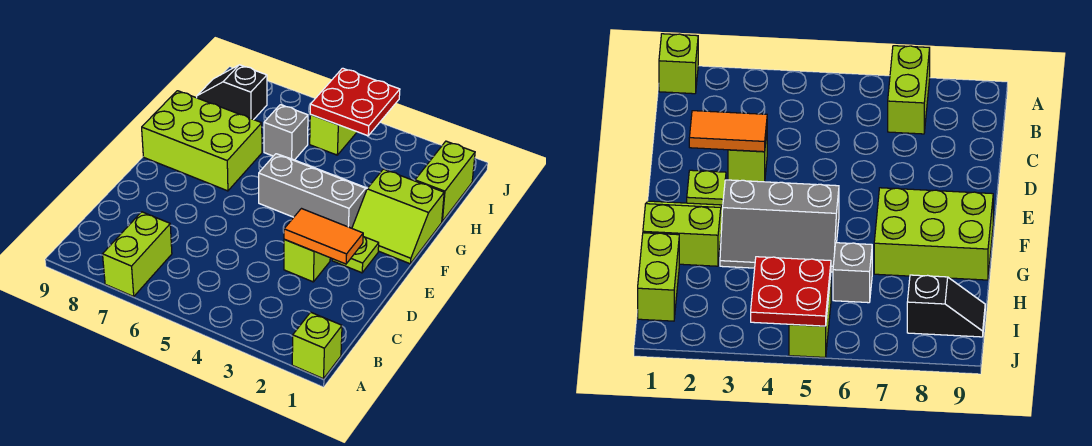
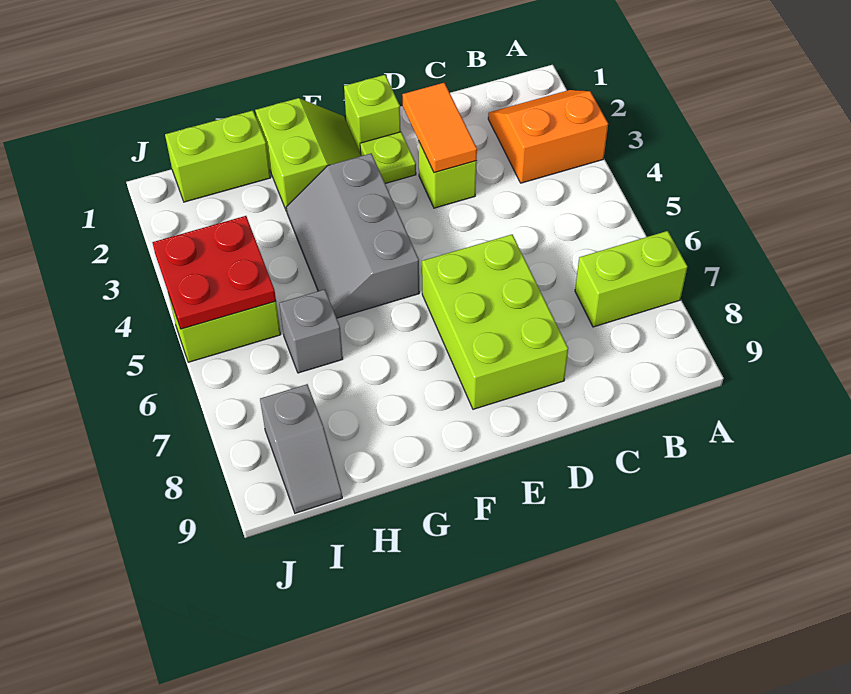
lime 1x1 brick [292,312,342,379] -> lime 1x1 brick moved to [344,75,401,153]
none -> orange 2x2 slope [488,90,608,183]
lime 2x3 brick [142,91,262,191] -> lime 2x3 brick moved to [422,234,568,409]
black 1x2 slope [197,65,267,120] -> grey 1x2 slope [260,384,342,513]

